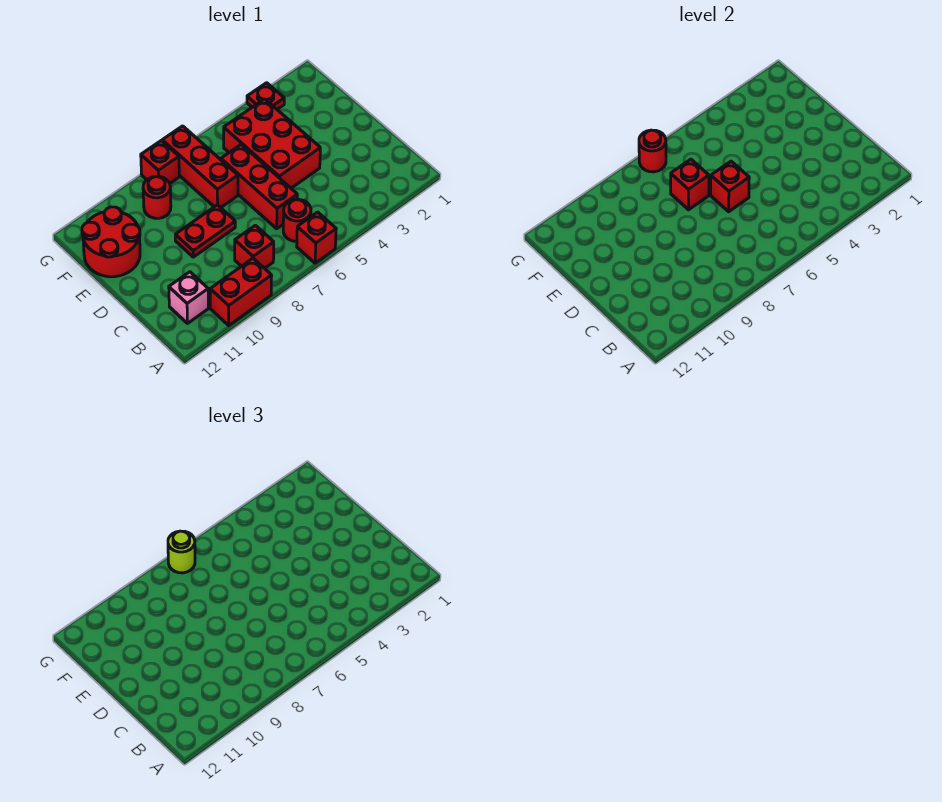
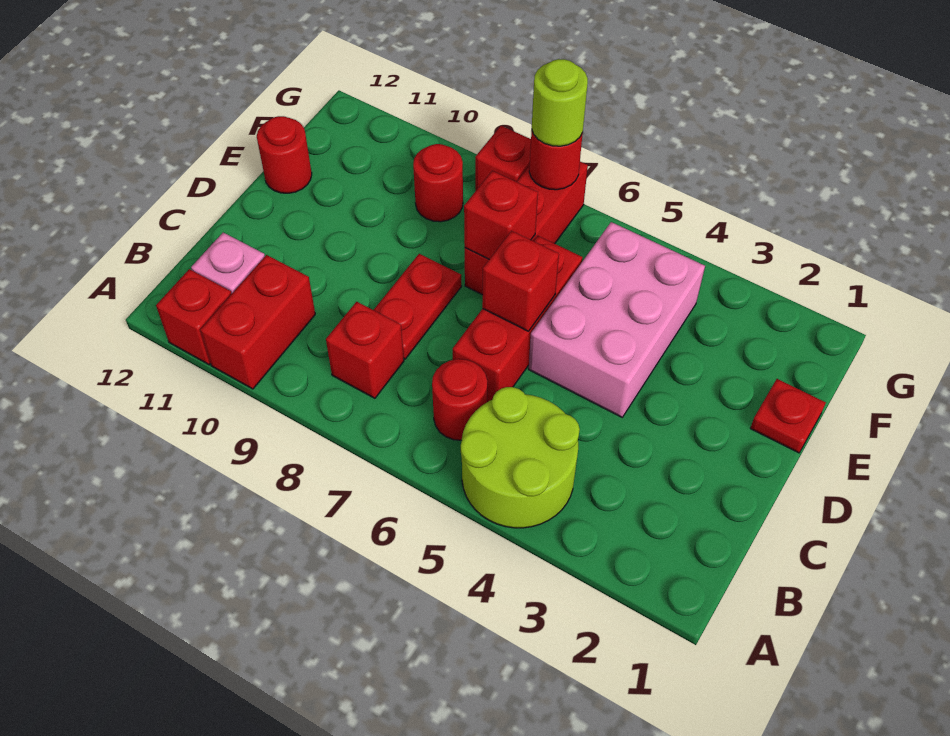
none -> lime 2x2 round brick [461,387,580,528]
red 1x1 brick [297,212,336,263] -> red 1x1 brick moved to [156,269,232,365]
red 1x2 brick [210,258,272,325] -> red 1x2 brick turned to [200,255,315,389]
red 2x3 brick [224,99,320,188] -> pink 2x3 brick [529,222,705,417]
red 1x2 plate [175,205,235,257] -> red 1x2 plate turned to [374,254,461,359]
red 2x2 round brick [82,207,140,277] -> red 1x1 round brick [257,116,312,193]
red 1x1 plate [247,83,284,109] -> red 1x1 plate moved to [750,379,826,453]

